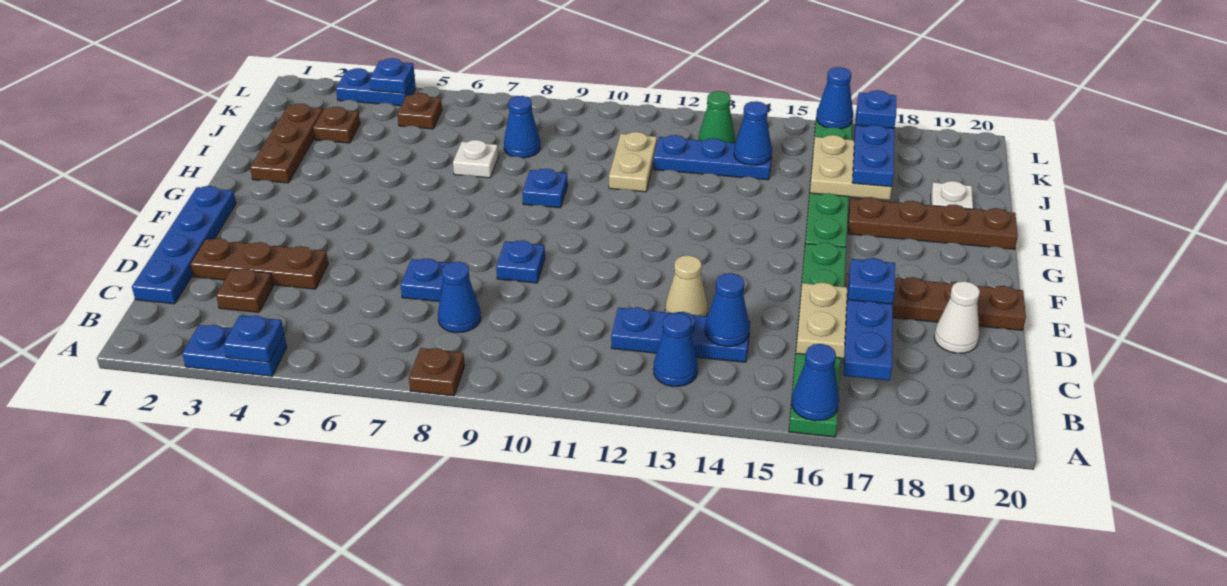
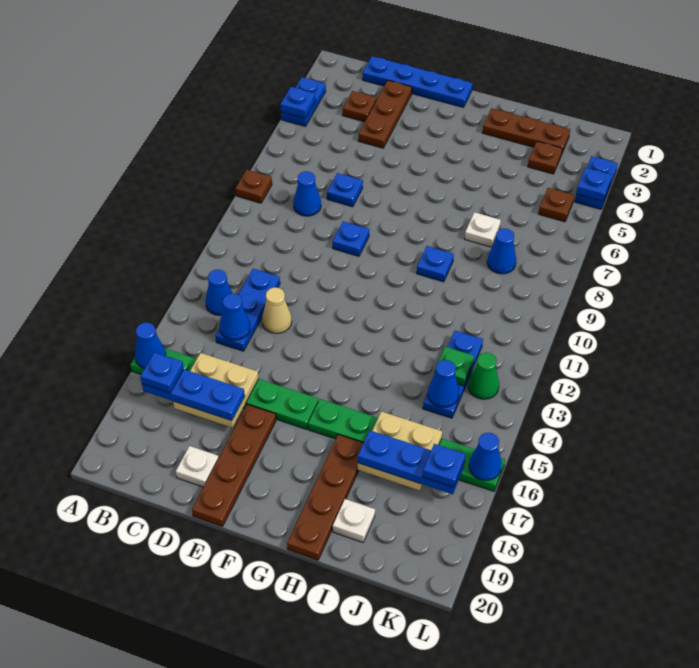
blue 1x1 plate [848,258,895,304] -> blue 1x1 plate moved to [140,352,184,393]
white 1x1 cone [934,281,980,353] -> white 1x1 plate [176,446,219,487]
tan 1x2 plate [609,132,657,192] -> none
none -> green 1x1 plate [435,347,474,386]

